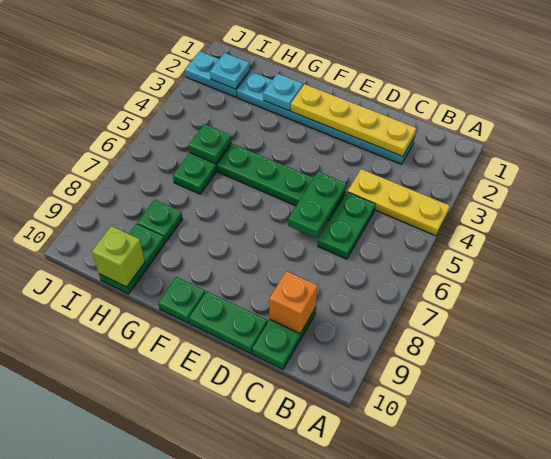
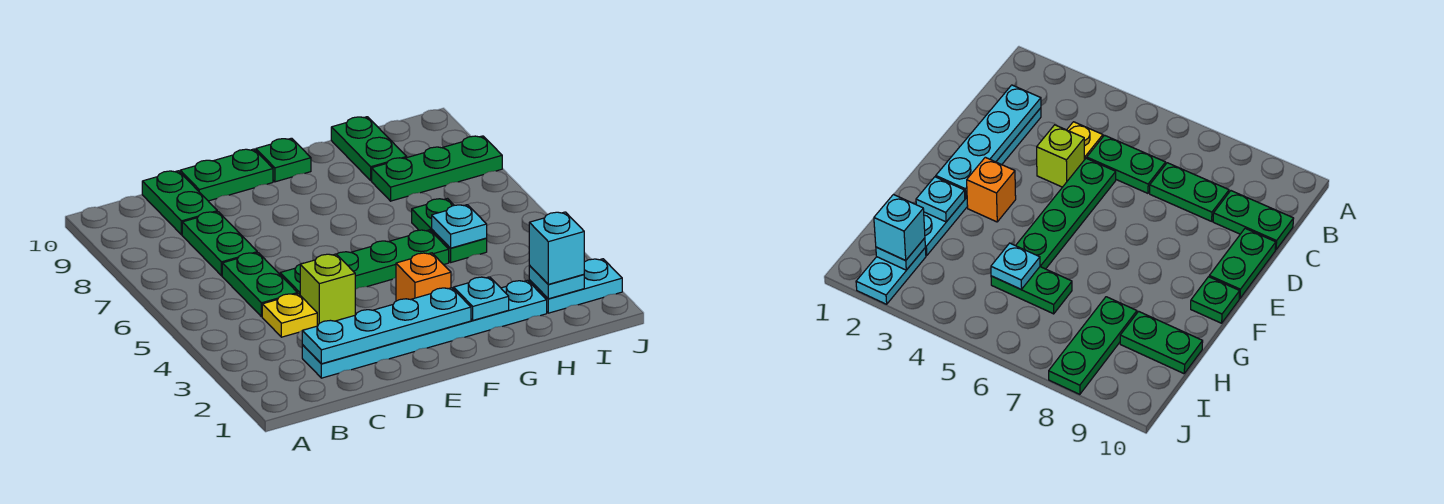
yellow 1x3 plate [348,169,450,236] -> yellow 1x1 plate [262,294,317,337]
yellow 1x4 plate [291,84,416,157] -> cyan 1x4 plate [302,288,471,364]
orange 1x1 brick [269,271,318,333] -> orange 1x1 brick moved to [396,253,451,301]
green 1x2 plate [288,172,346,238] -> green 1x2 plate moved to [182,212,257,276]
green 1x1 plate [189,124,231,164] -> cyan 1x1 plate [432,205,487,248]
green 1x1 plate [137,200,182,242] -> green 1x3 plate [372,136,502,201]
lime 1x1 brick [92,226,145,287] -> lime 1x1 brick moved to [300,254,355,325]
none -> cyan 1x1 brick [529,212,584,284]

